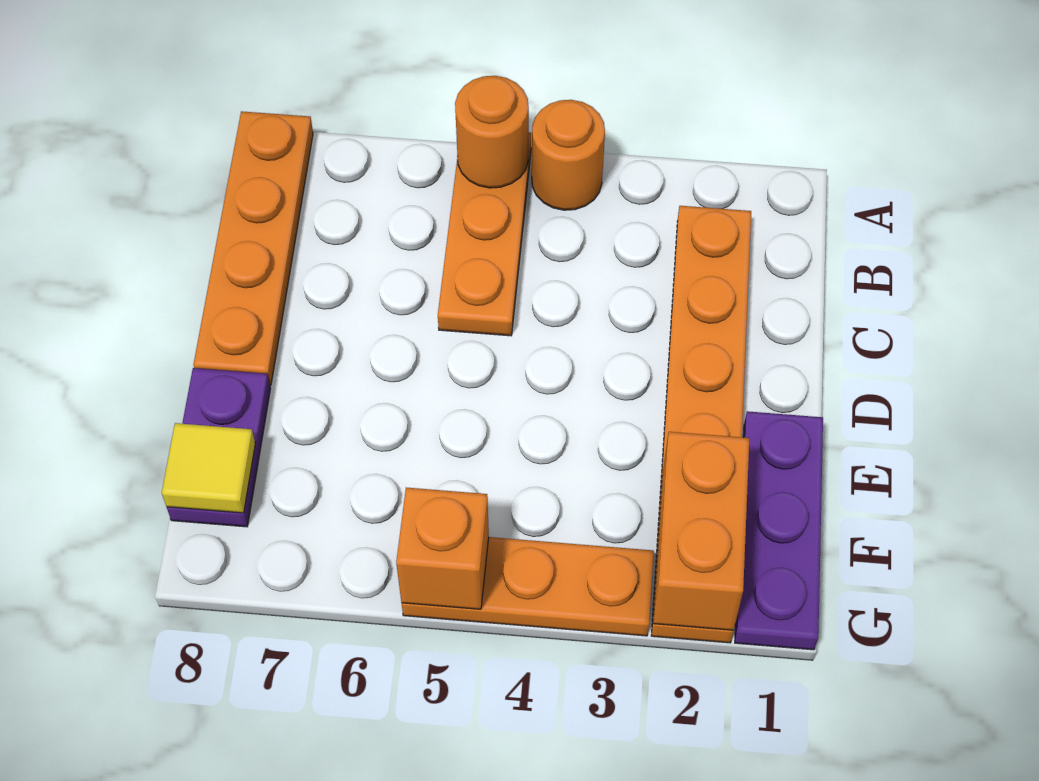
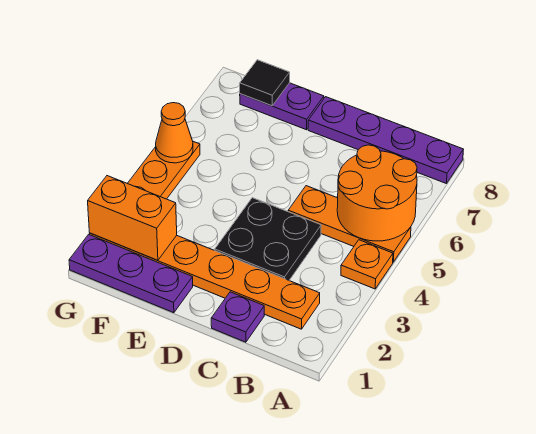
orange 1x1 round brick [532,100,605,210] -> orange 1x1 plate [341,240,393,289]
orange 1x1 round brick [455,76,529,188] -> orange 2x2 round brick [337,145,417,241]
orange 1x4 plate [193,111,313,385] -> purple 1x4 plate [308,97,463,184]
none -> purple 1x1 plate [211,292,264,342]
none -> black 2x2 plate [215,198,321,280]
yellow 1x1 tile [162,423,255,513] -> black 1x1 tile [240,60,290,106]
orange 1x1 brick [396,488,489,609] -> orange 1x1 cone [156,103,193,163]

